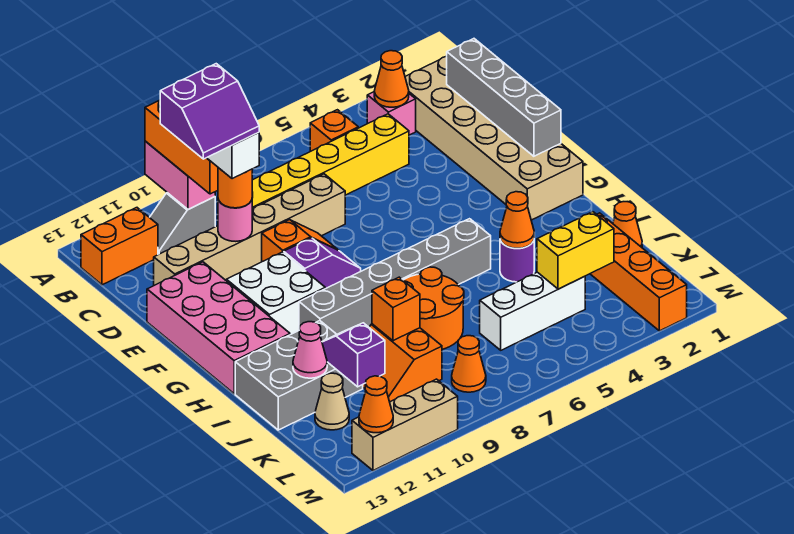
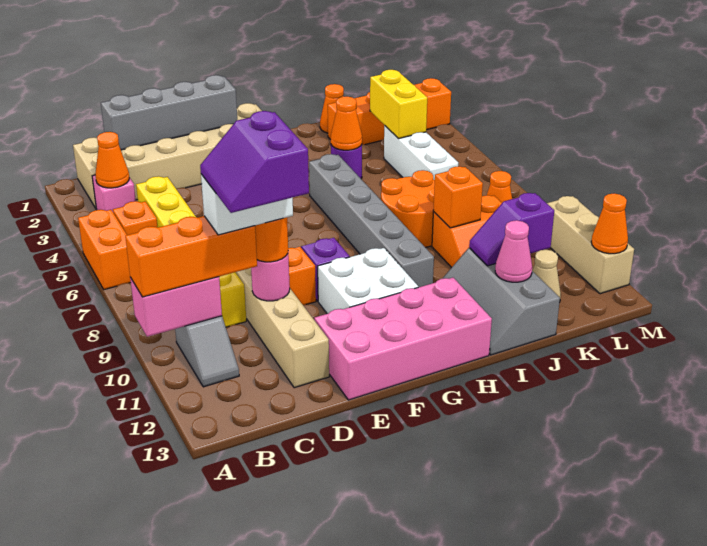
orange 1x2 brick [81,208,158,285] -> orange 1x2 brick moved to [78,210,131,290]
purple 2x2 slope [160,64,259,159] -> purple 2x2 slope turned to [200,111,309,213]
grey 2x3 brick [235,321,363,430] -> grey 2x3 slope [442,248,560,355]

